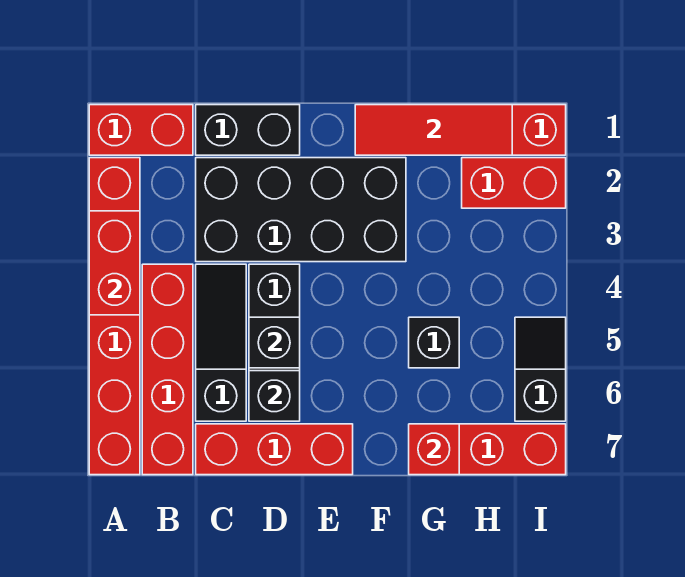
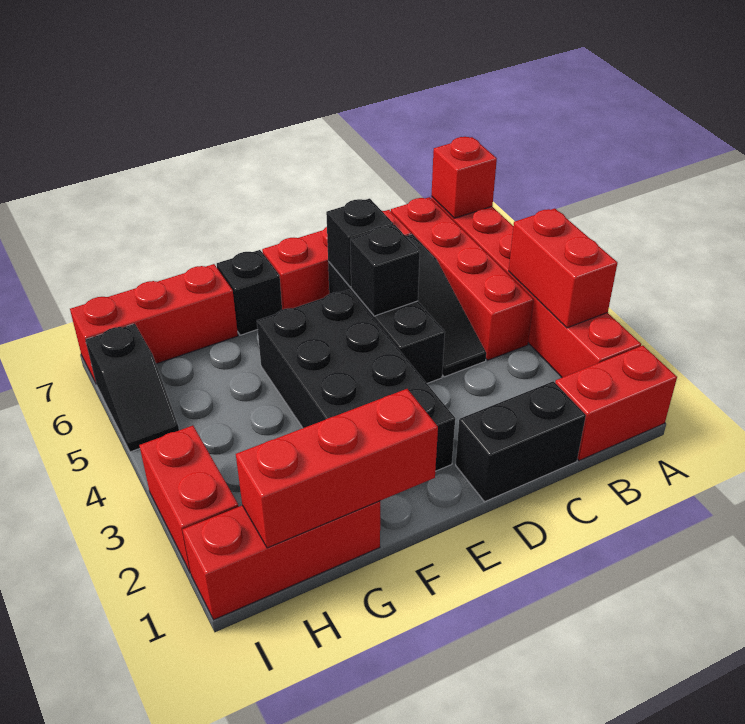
black 2x4 brick [196,158,406,262] -> black 2x4 brick turned to [257,290,455,471]
red 1x3 tile [355,105,512,155] -> red 1x3 brick [236,389,438,548]
black 1x1 brick [409,317,459,368] -> black 1x1 brick moved to [217,250,282,335]
red 1x1 brick [409,424,459,475] -> red 1x1 brick moved to [431,137,497,218]
red 1x2 brick [462,158,566,208] -> red 1x2 brick turned to [139,426,239,573]

